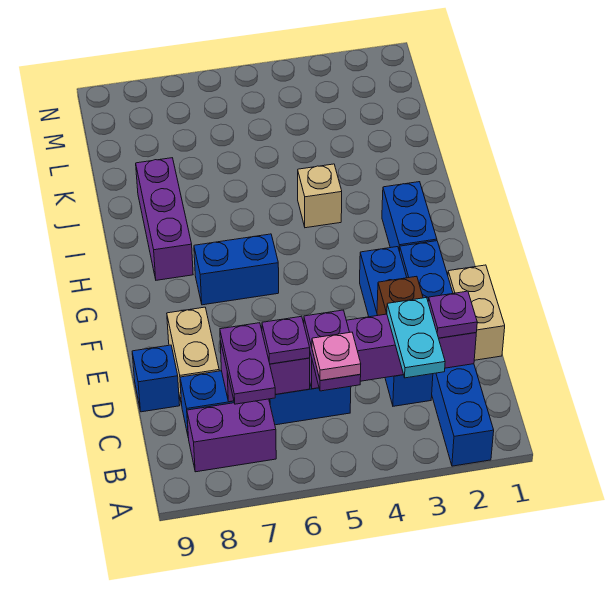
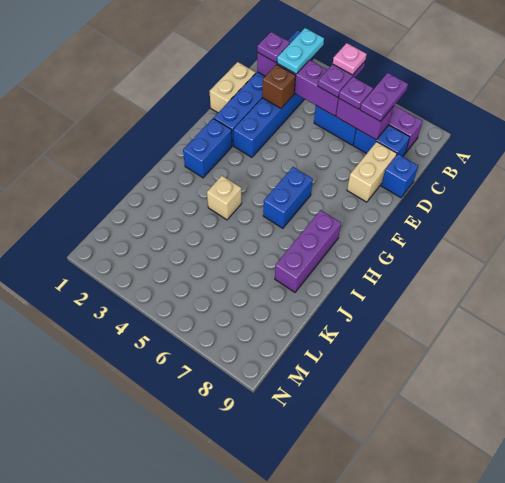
blue 1x2 brick [194,234,279,305] -> blue 1x2 brick turned to [263,167,313,228]

